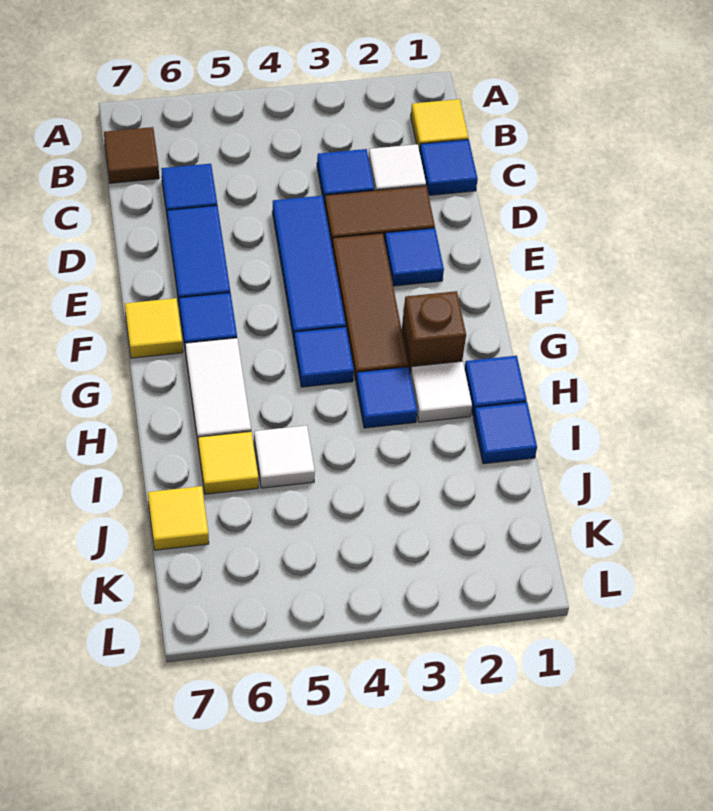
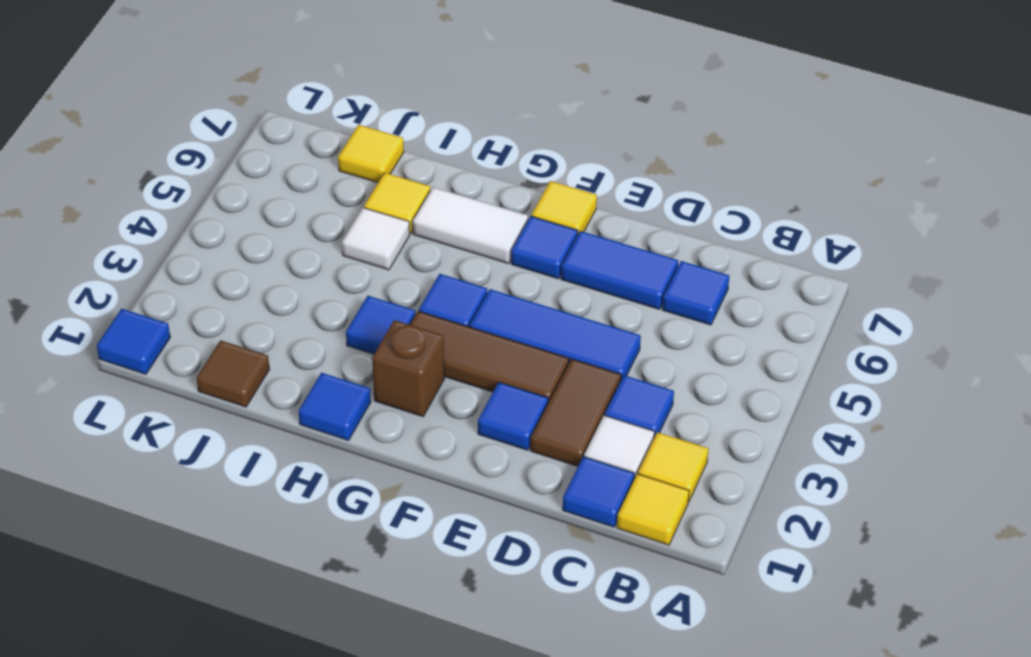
none -> yellow 1x1 tile [638,432,709,502]
brown 1x1 tile [104,127,159,183] -> brown 1x1 tile moved to [197,340,270,407]
white 1x1 tile [410,361,472,422] -> none
blue 1x1 tile [473,402,537,464] -> blue 1x1 tile moved to [97,309,170,374]

